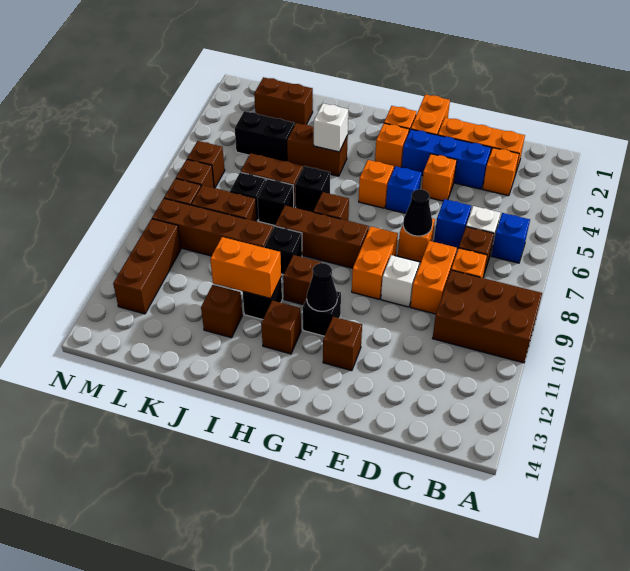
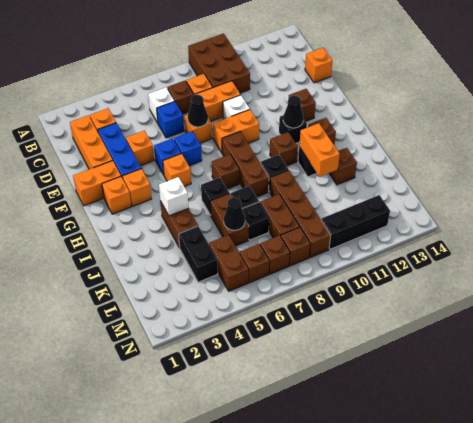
blue 1x1 brick [492,213,530,263] -> blue 1x1 brick moved to [174,131,202,166]
none -> orange 1x1 brick [305,48,332,83]
brown 1x2 brick [254,77,313,124] -> brown 1x2 brick moved to [209,235,248,291]
none -> black 1x1 cone [224,197,245,230]
brown 1x3 brick [113,219,181,314] -> black 1x3 brick [321,195,390,249]

